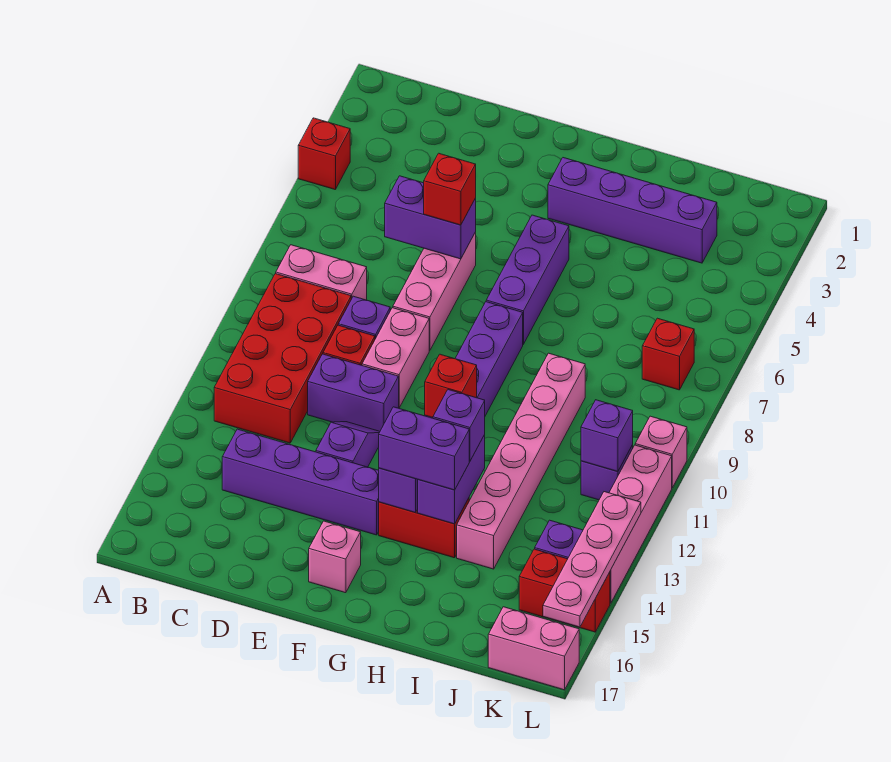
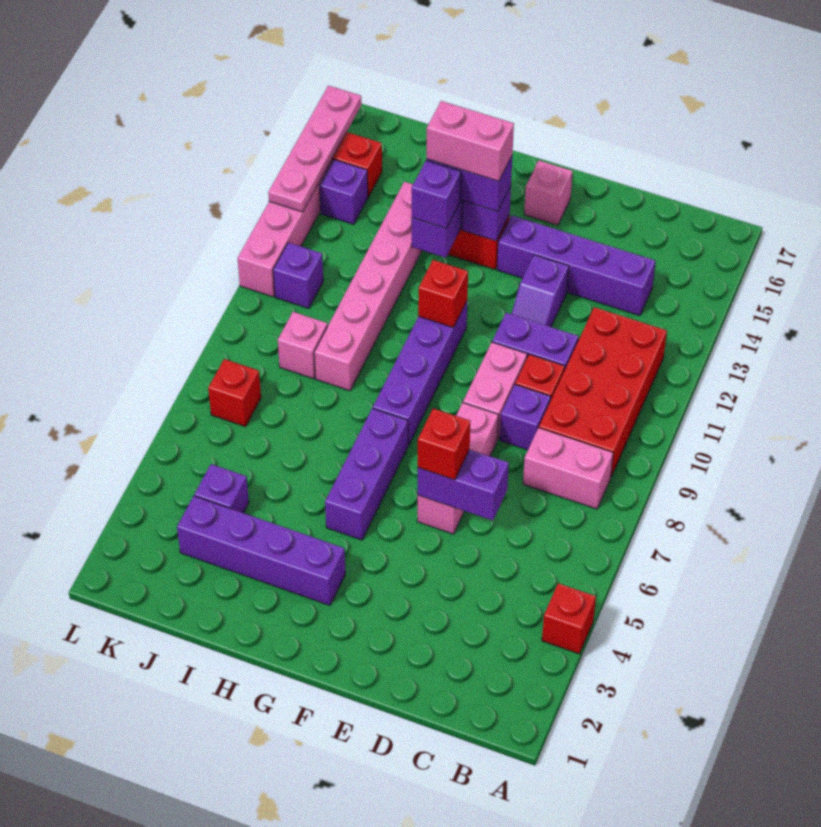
purple 1x1 brick [581,400,633,472] -> purple 1x1 brick moved to [194,464,249,513]
pink 1x2 brick [488,607,579,690] -> pink 1x2 brick moved to [427,101,514,181]
pink 1x1 brick [635,416,687,488] -> pink 1x1 brick moved to [278,312,328,379]

